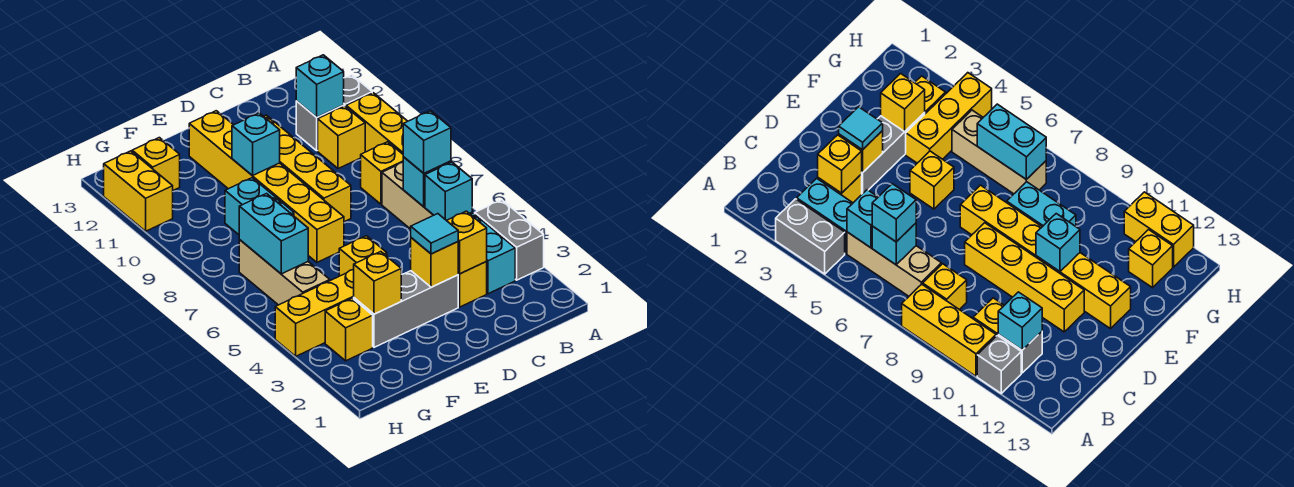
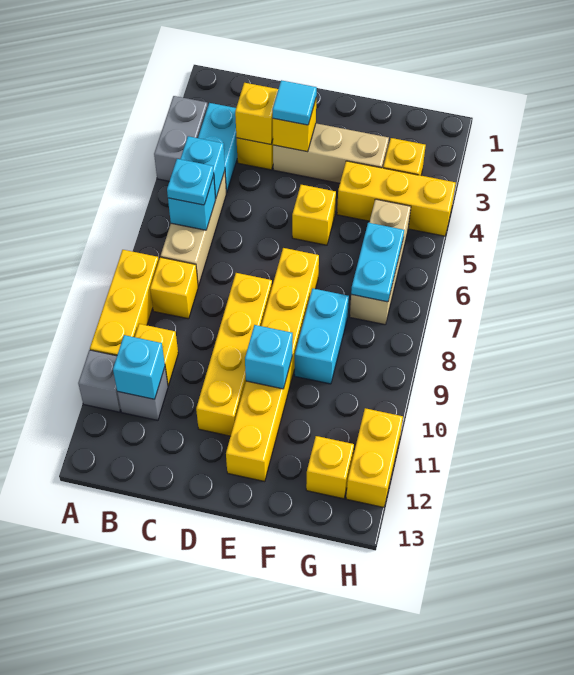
cyan 1x1 brick [403,111,451,173] -> cyan 1x1 plate [167,159,214,205]
grey 1x3 brick [354,271,458,347] -> tan 1x3 brick [273,123,389,183]
yellow 1x1 brick [354,252,401,314] -> none
cyan 1x2 brick [239,194,308,274] -> cyan 1x2 plate [351,223,404,302]

